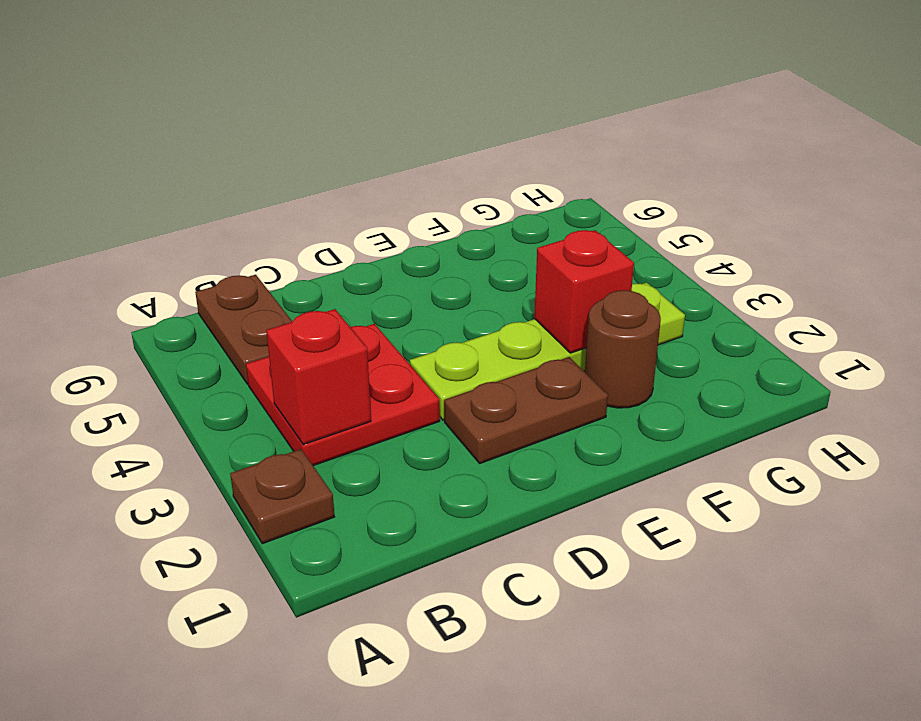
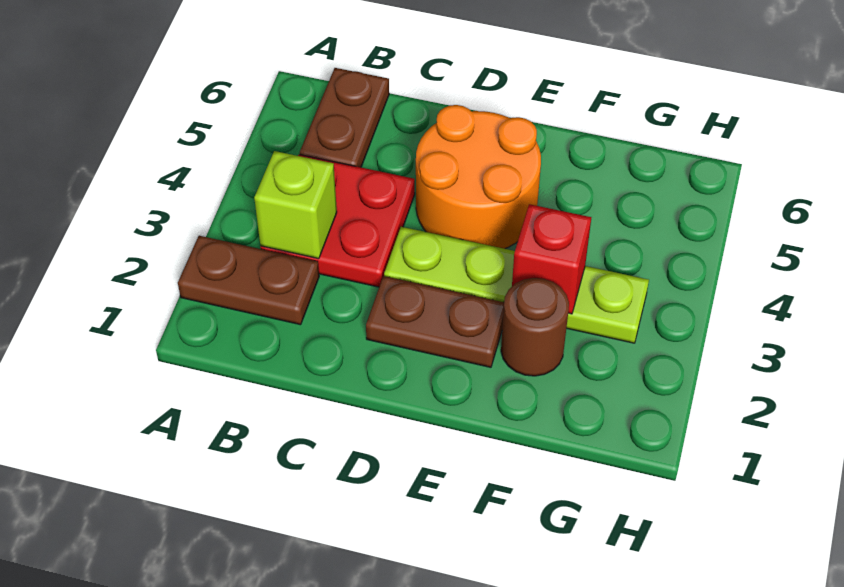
brown 1x1 plate [230,449,334,544] -> brown 1x2 plate [178,236,319,325]
red 1x1 brick [266,309,371,445] -> lime 1x1 brick [254,151,337,259]
none -> orange 2x2 round brick [416,105,541,249]

